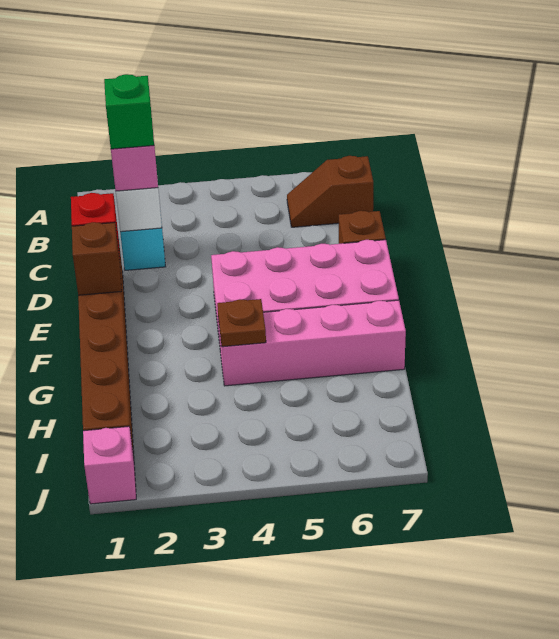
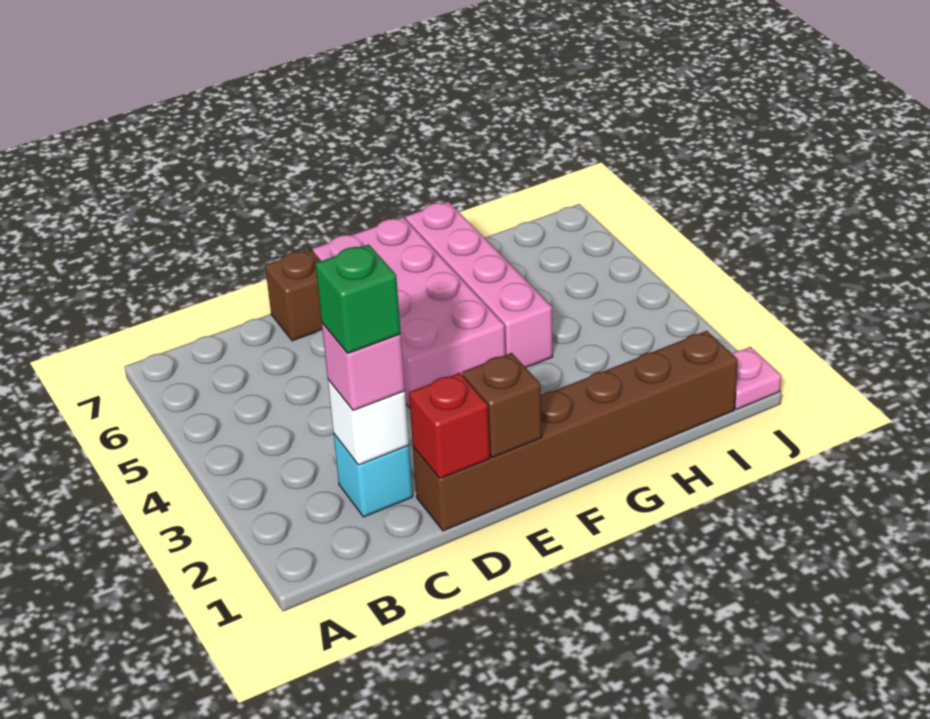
brown 1x2 slope [287,156,373,227] -> none
brown 1x1 plate [217,299,266,347] -> none
pink 1x1 brick [83,426,136,504] -> pink 1x1 plate [732,347,781,409]

